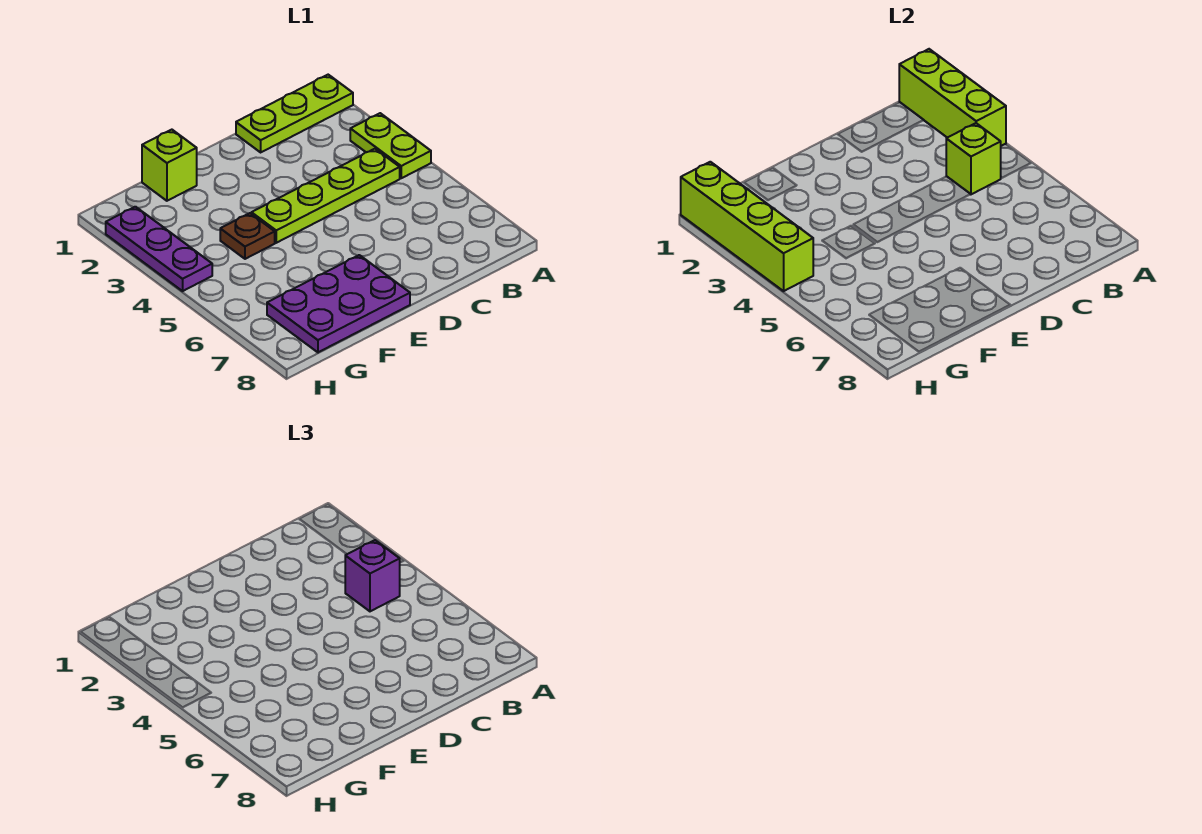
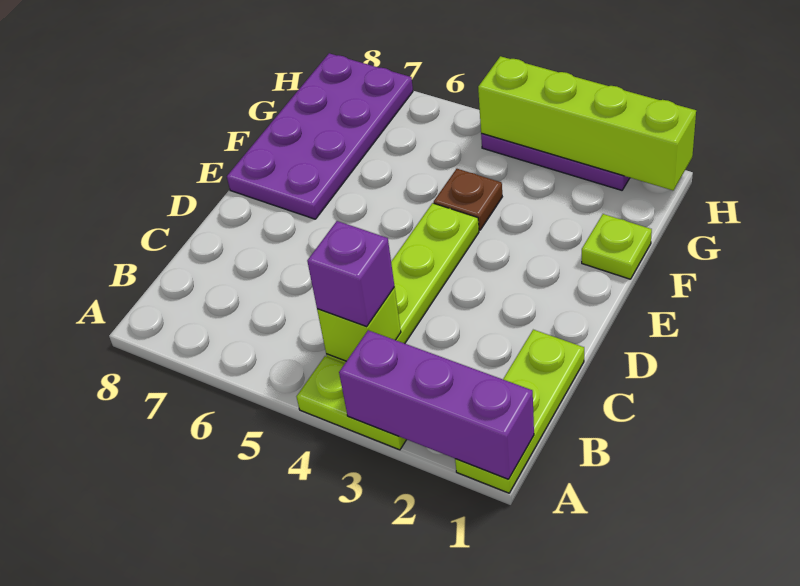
lime 1x3 brick [899,49,1006,146] -> purple 1x3 brick [339,330,534,479]
purple 2x3 plate [267,255,410,352] -> purple 2x4 plate [227,53,413,219]
lime 1x1 brick [142,130,197,201] -> lime 1x1 plate [582,214,652,279]

